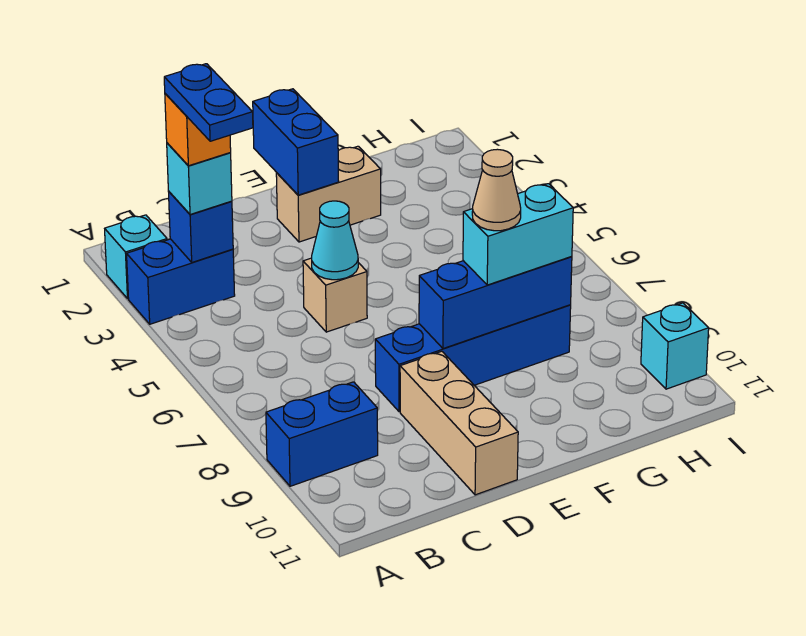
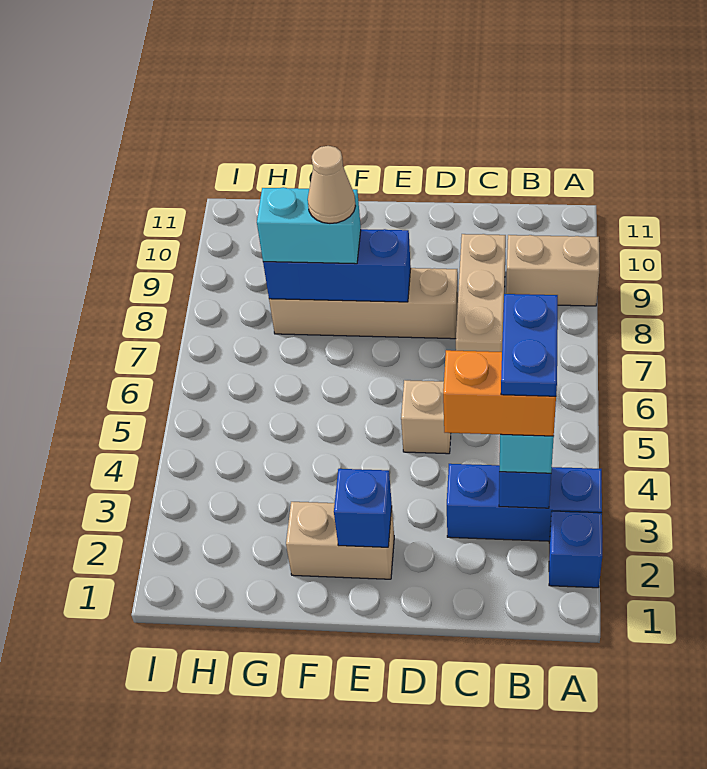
cyan 1x1 brick [105,215,167,299] -> blue 1x1 brick [549,511,602,588]
blue 1x2 brick [127,239,235,324] -> blue 1x3 brick [447,464,602,541]
blue 1x2 brick [266,382,378,486] -> tan 1x2 brick [506,235,599,306]
orange 1x1 brick [165,94,231,166] -> orange 1x2 brick [443,350,556,436]
cyan 1x1 cone [312,201,358,280] -> none
blue 1x4 brick [375,305,571,412] -> tan 1x4 brick [269,268,458,339]
tan 1x3 brick [400,351,518,495] -> tan 1x3 brick moved to [456,234,506,352]
blue 1x2 brick [253,89,339,195] -> blue 1x1 brick [334,469,392,547]
cyan 1x1 brick [641,303,709,389] -> none

